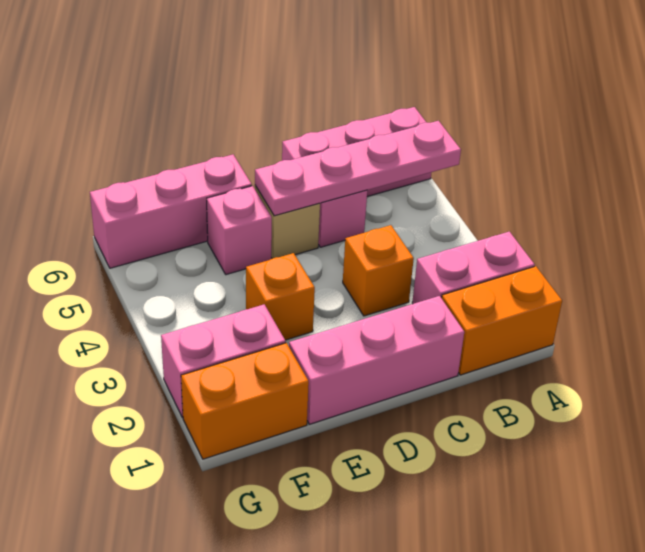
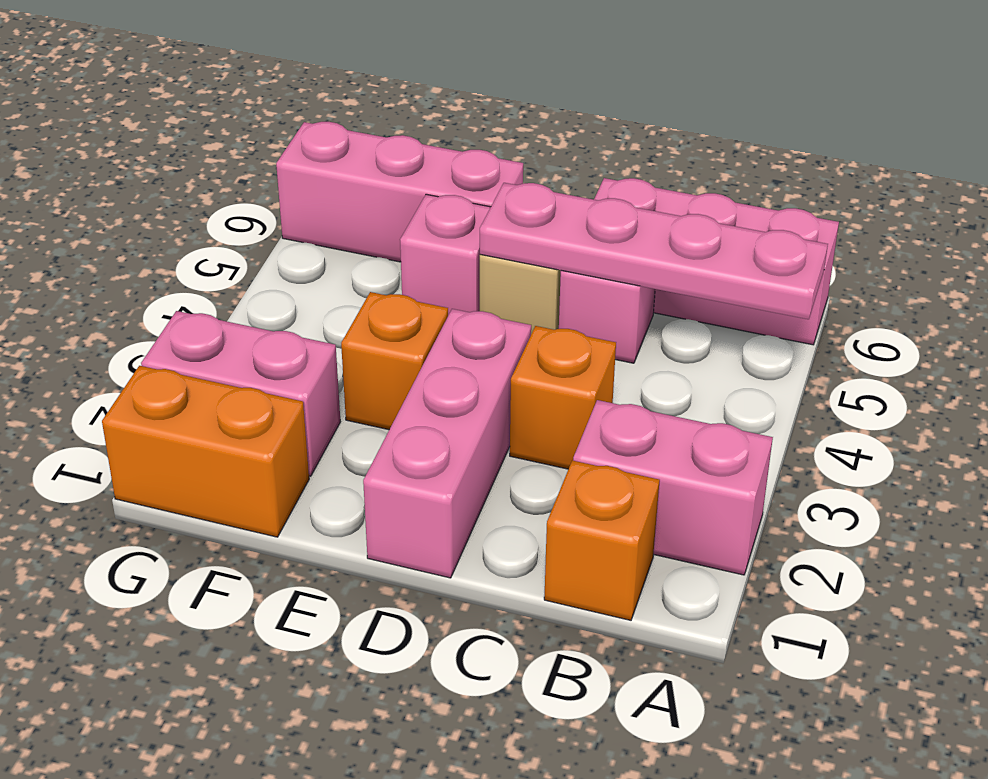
orange 1x2 brick [442,266,562,375] -> orange 1x1 brick [544,460,660,620]
pink 1x3 brick [289,296,464,424] -> pink 1x3 brick turned to [363,309,531,578]

